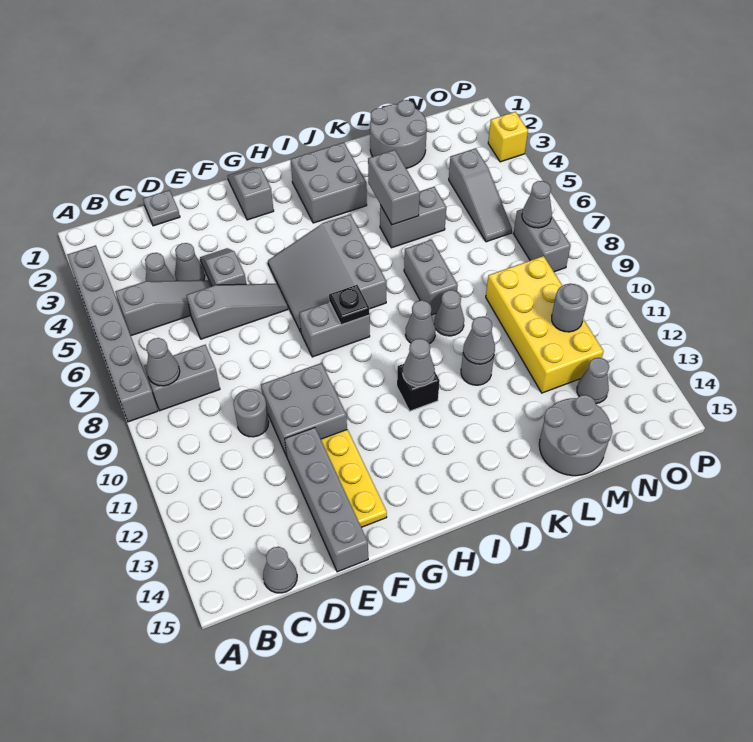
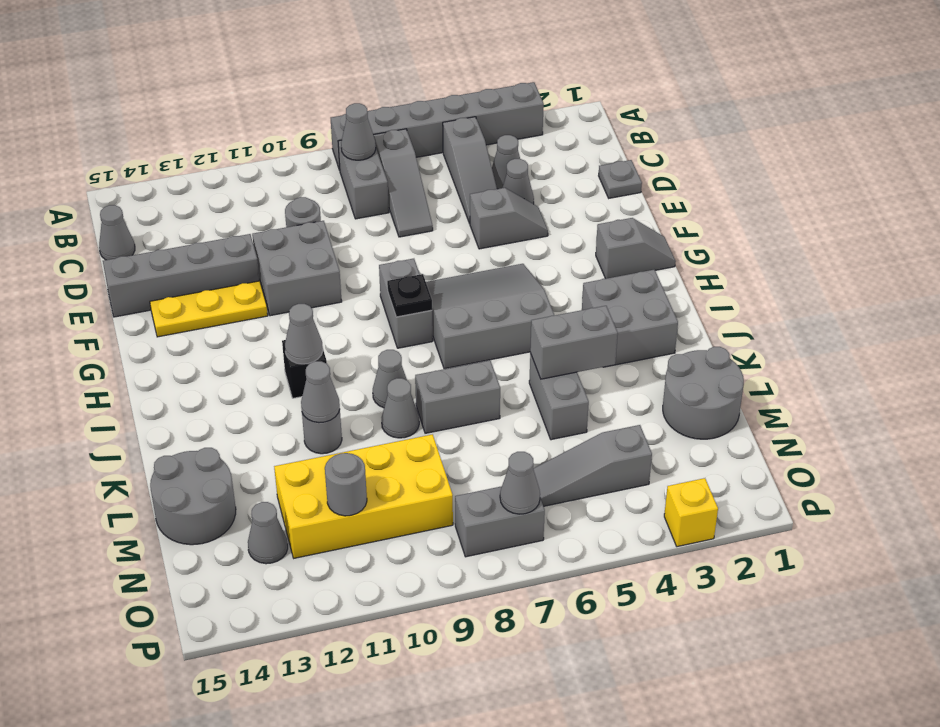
grey 1x3 slope [186,284,288,339] -> grey 1x3 slope moved to [374,129,433,237]

